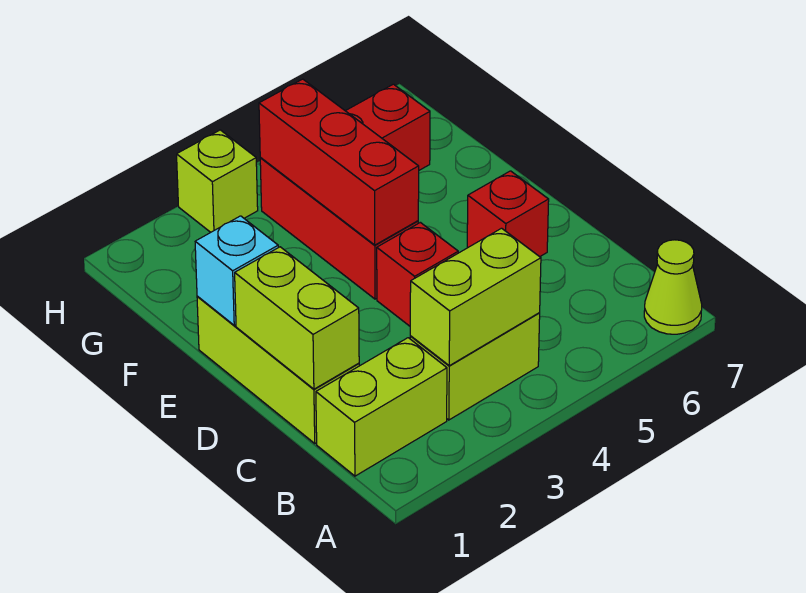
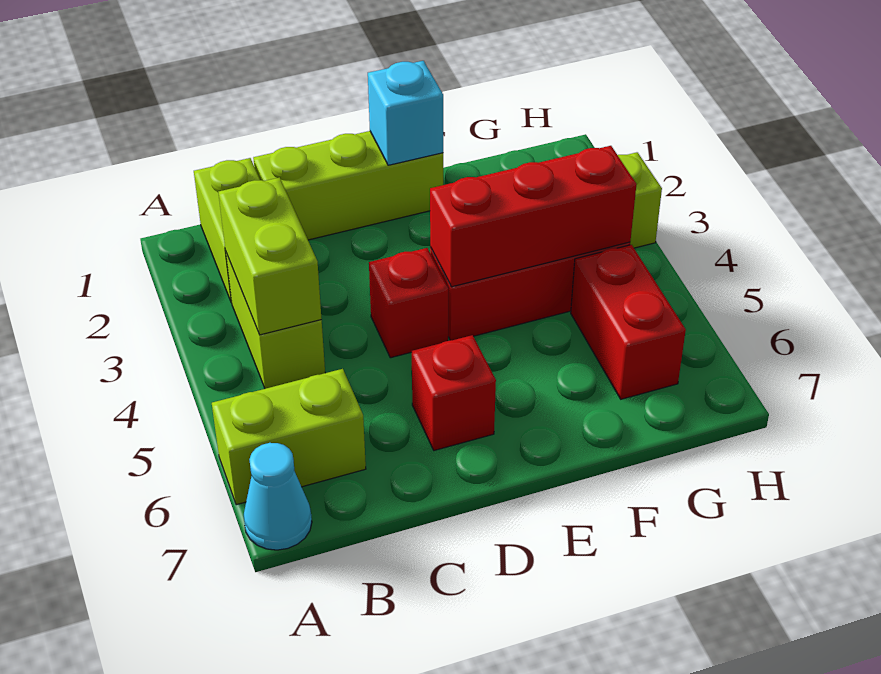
lime 1x1 cone [644,240,702,334] -> cyan 1x1 cone [244,443,312,550]
lime 1x2 brick [235,247,359,389] -> lime 1x2 brick moved to [212,369,366,505]

